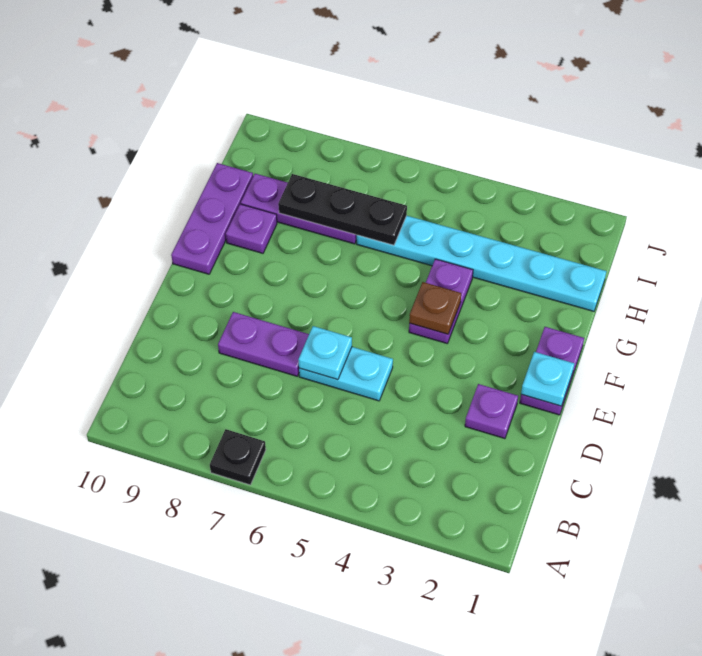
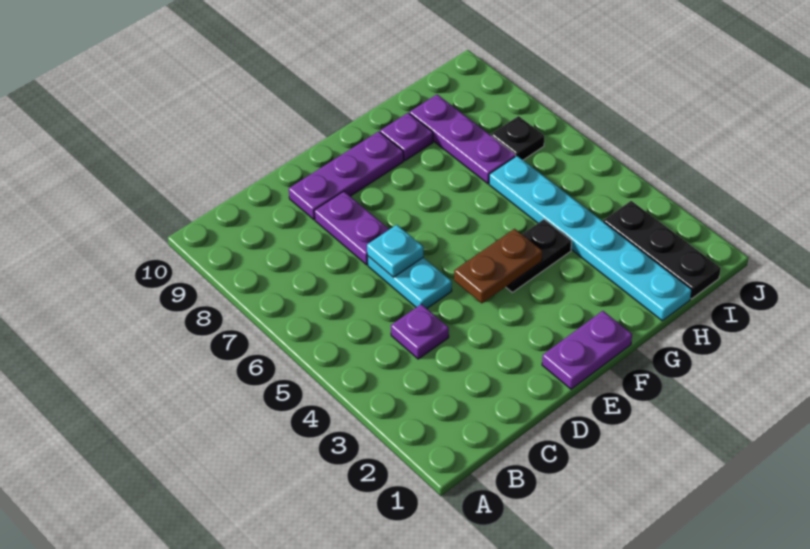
black 1x1 plate [210,429,266,485] -> black 1x1 plate moved to [491,116,544,160]
purple 1x1 plate [465,384,518,439] -> purple 1x1 plate moved to [391,304,449,359]
cyan 1x1 plate [521,352,574,406] -> none
purple 1x2 plate [409,259,473,343] -> black 1x2 plate [506,219,572,292]
brown 1x1 plate [409,282,461,334] -> brown 1x2 plate [454,229,542,303]
purple 1x3 plate [171,163,253,274] -> purple 1x3 plate moved to [289,131,404,220]
black 1x3 plate [278,174,407,245] -> black 1x3 plate moved to [604,201,721,299]

